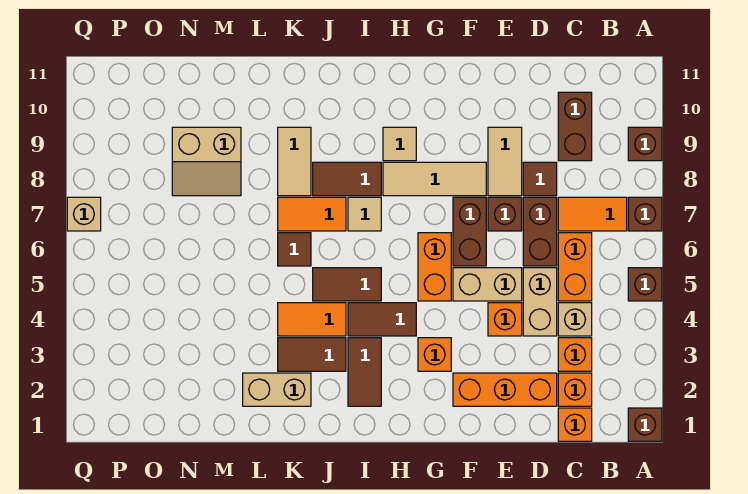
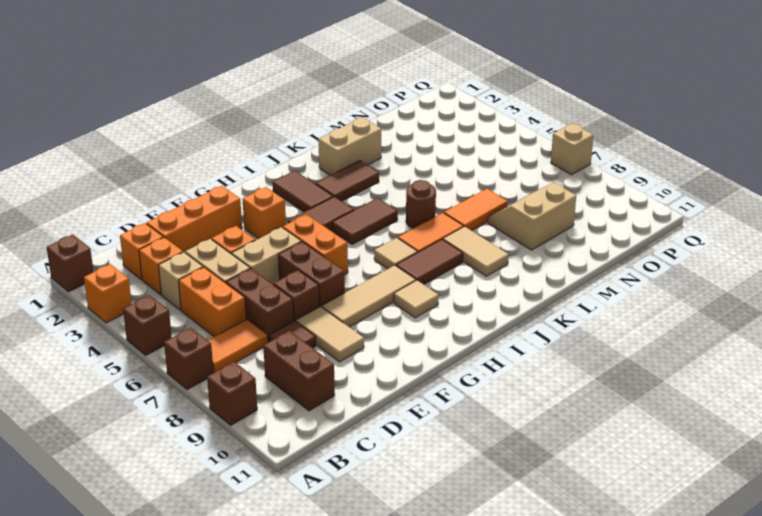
orange 1x1 brick [558,408,592,441] -> orange 1x1 brick moved to [84,264,132,323]
orange 1x2 tile [278,303,346,336] -> orange 1x2 tile moved to [444,189,508,231]
brown 1x1 tile [278,233,311,266] -> brown 1x1 round brick [406,180,436,229]

